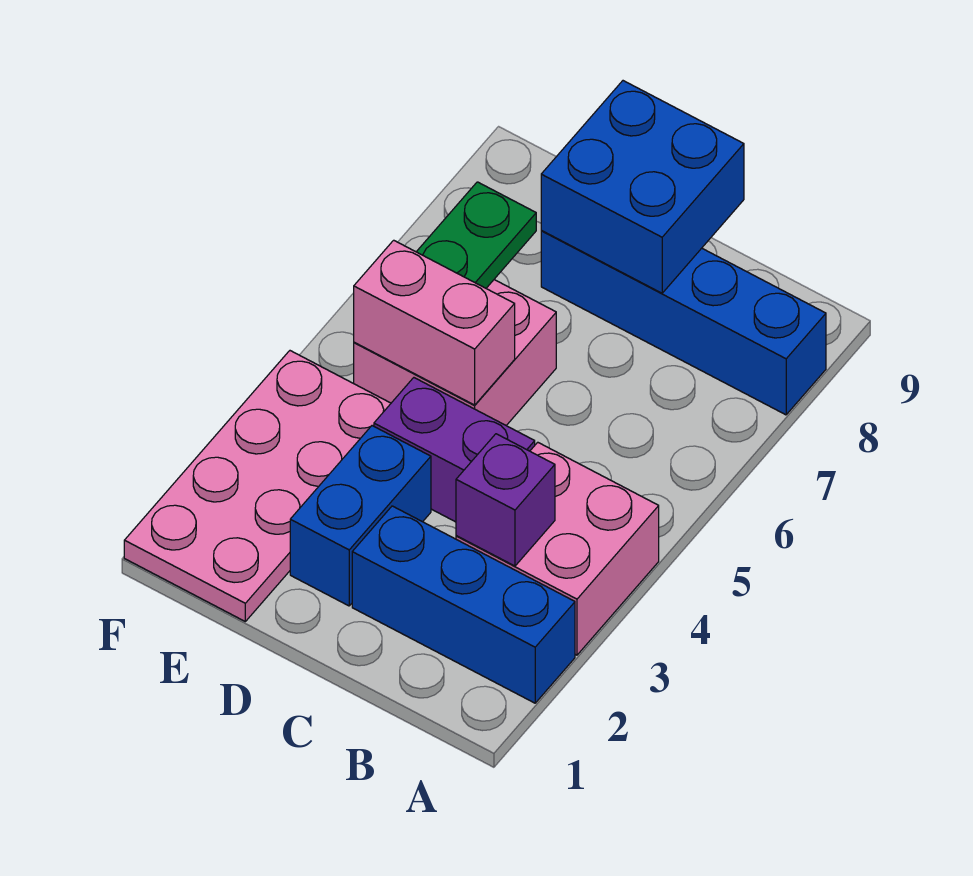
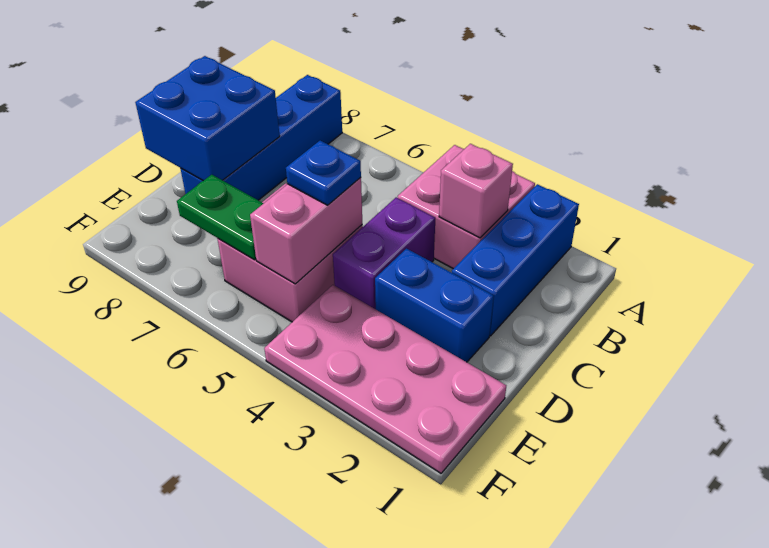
purple 1x1 brick [456,434,555,566] -> pink 1x1 brick [439,144,513,238]
none -> blue 1x1 plate [286,141,361,205]

